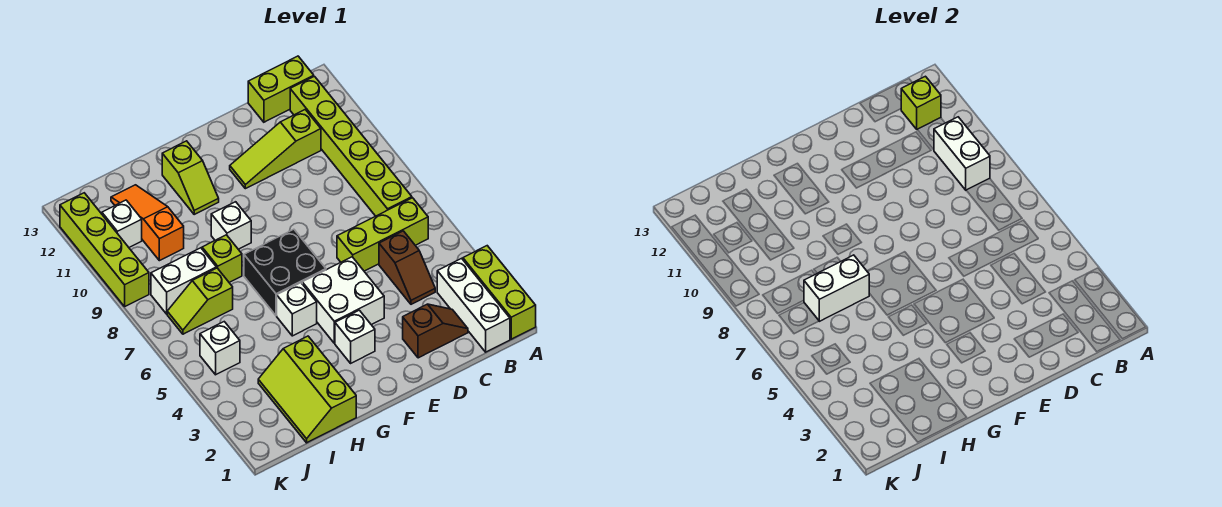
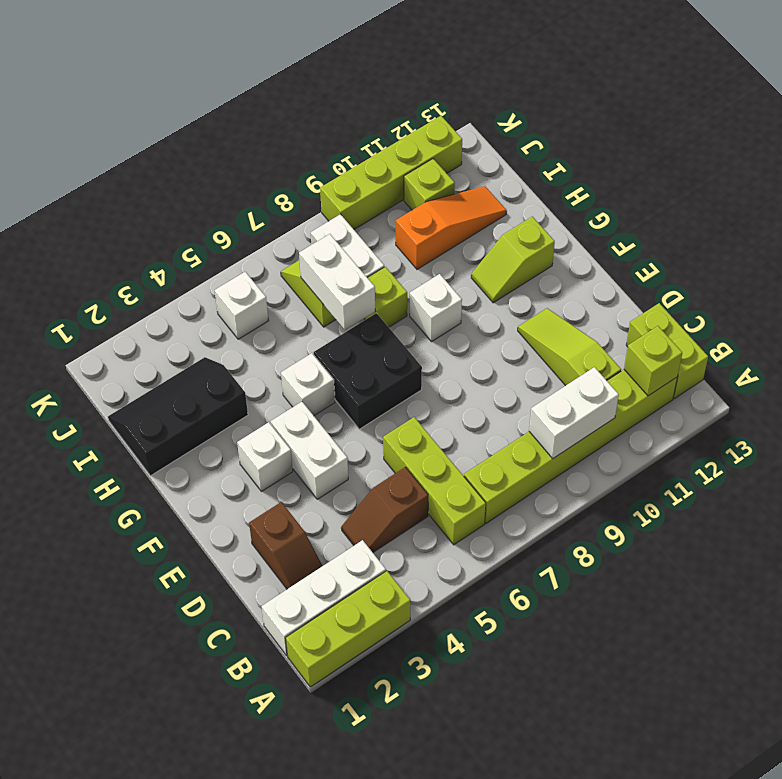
white 2x2 brick [302,257,384,343] -> white 1x2 brick [271,402,348,499]
lime 2x3 slope [258,336,356,443] -> black 2x3 slope [108,357,248,476]
white 1x1 brick [102,200,142,247] -> lime 1x1 brick [404,159,455,210]

